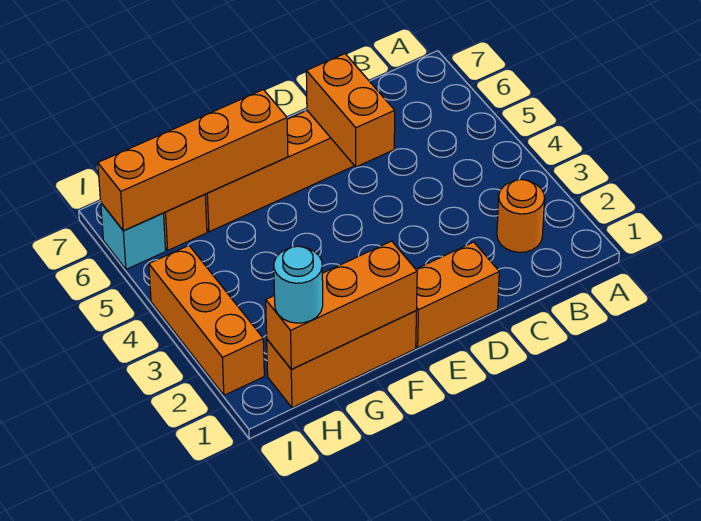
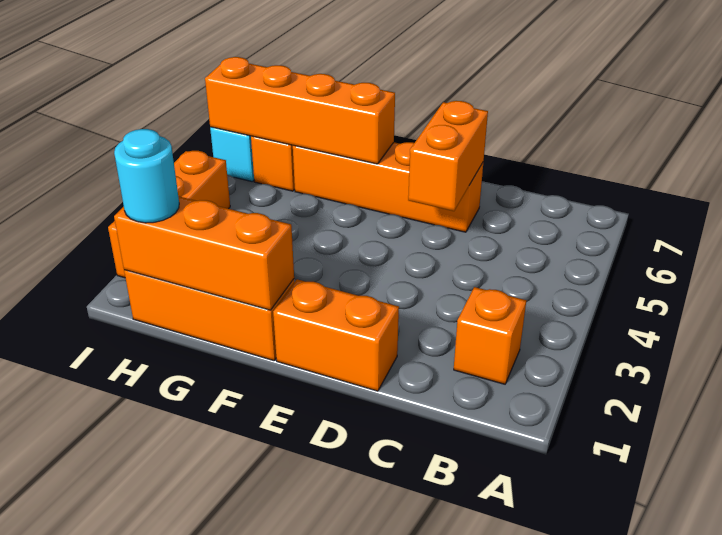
orange 1x1 round brick [497,180,545,252] -> orange 1x1 brick [454,287,526,384]

